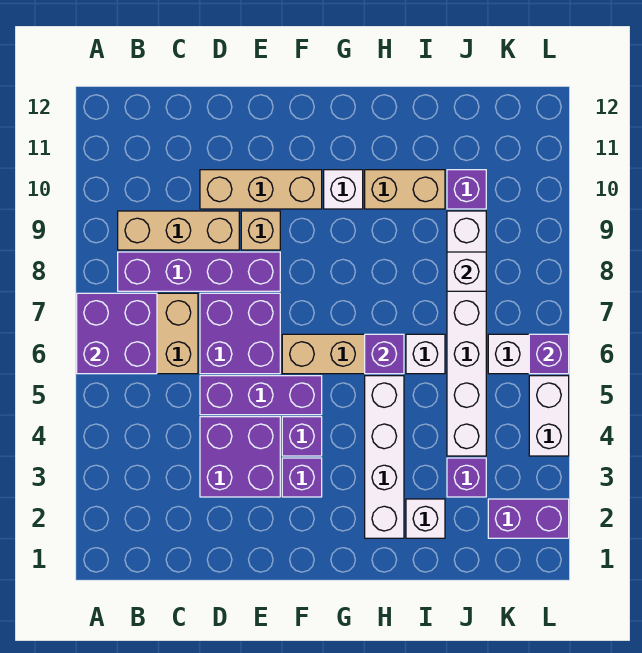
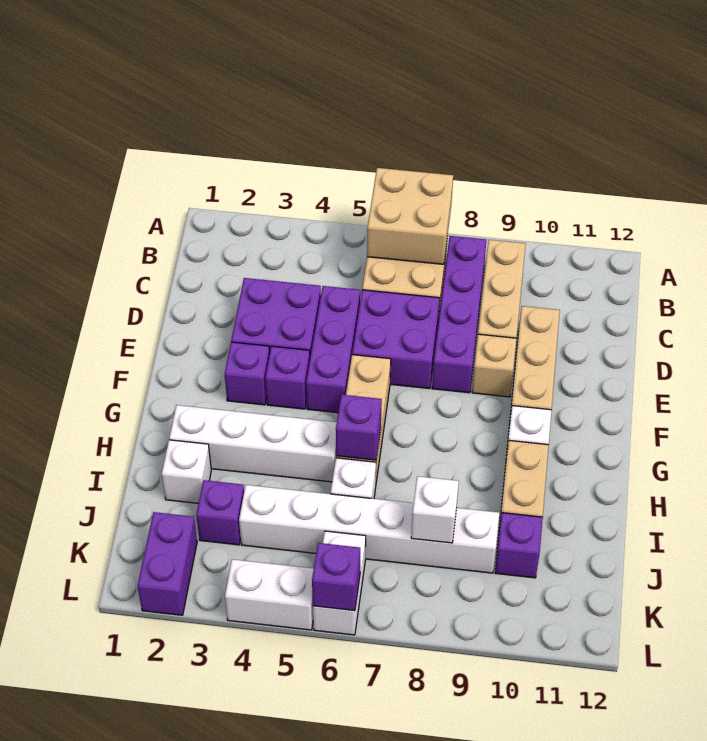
purple 2x2 brick [77,293,157,374] -> tan 2x2 brick [367,168,453,264]

